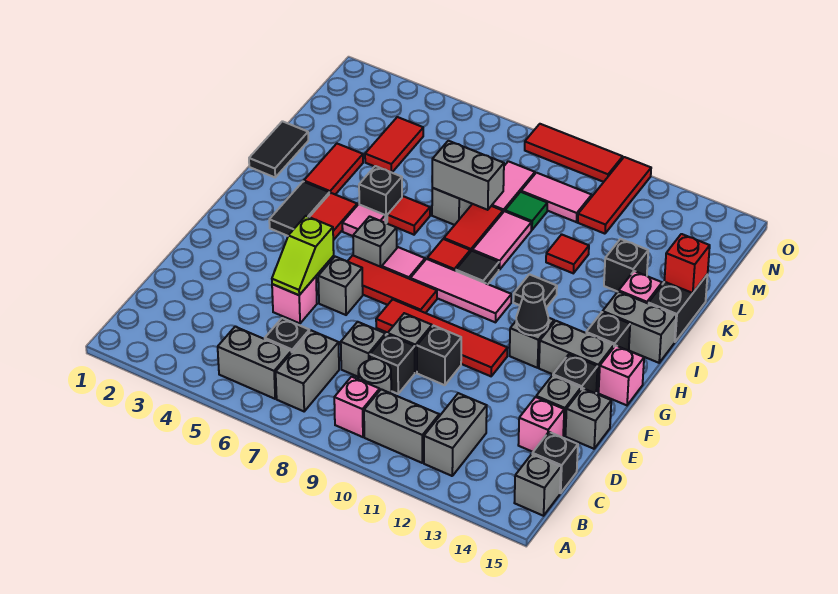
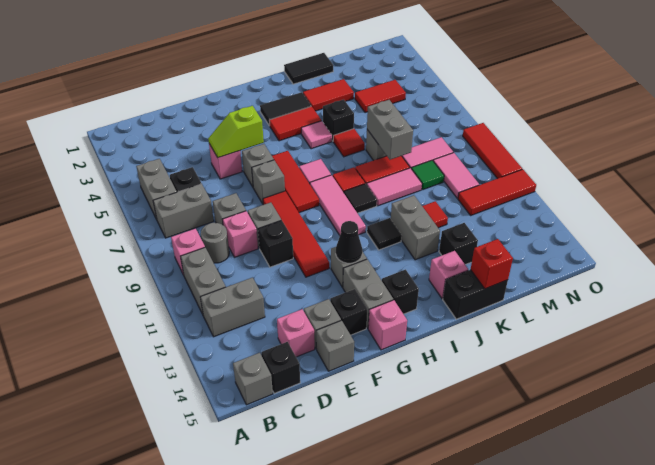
black 1x1 brick [370,334,415,394] -> pink 1x1 brick [222,211,258,257]
grey 1x1 brick [353,217,397,267] -> grey 1x1 brick moved to [252,160,285,204]
grey 1x2 brick [603,291,676,363] -> grey 1x2 brick moved to [391,195,440,260]

